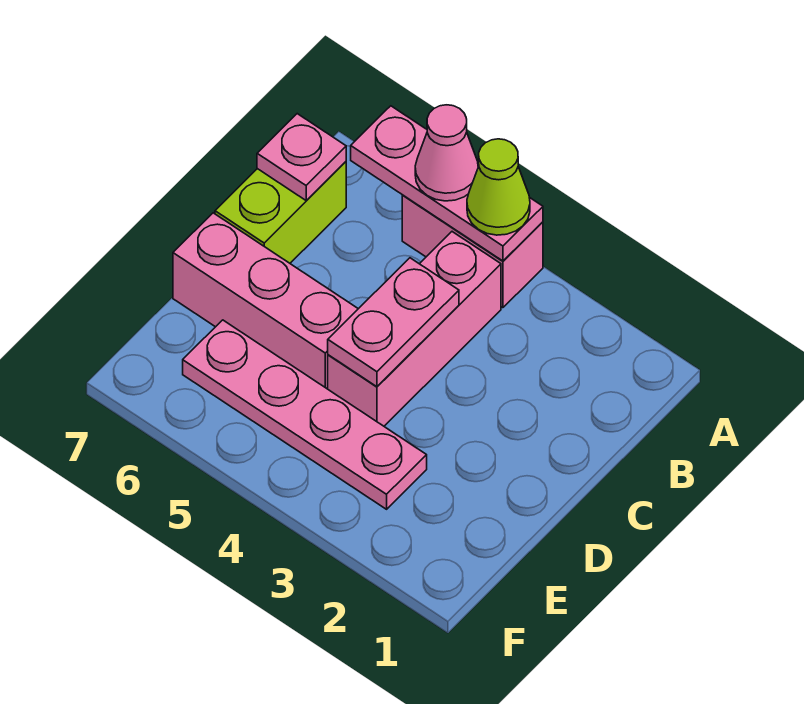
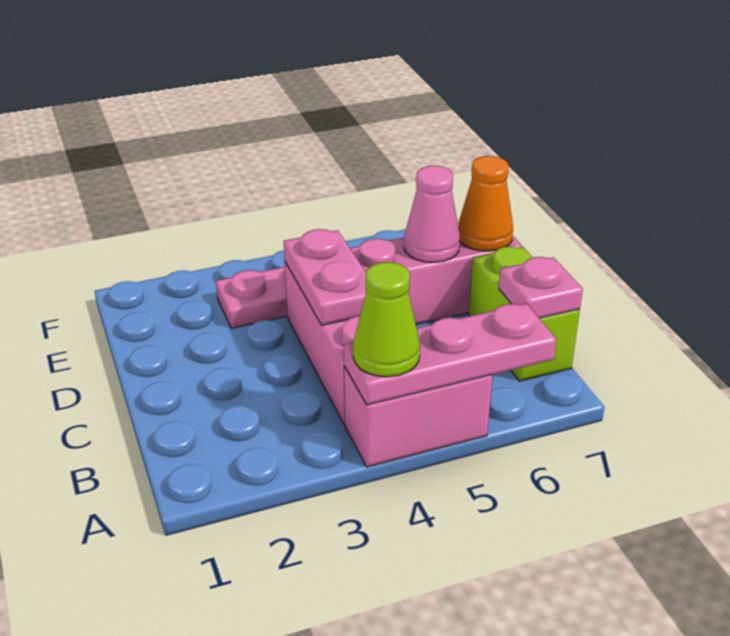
pink 1x1 cone [415,105,478,201] -> pink 1x1 cone moved to [404,166,460,262]
none -> orange 1x1 cone [458,156,513,251]

